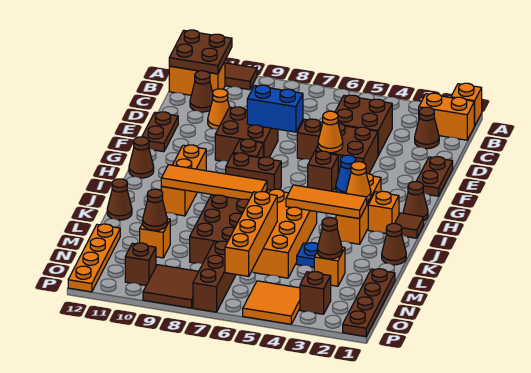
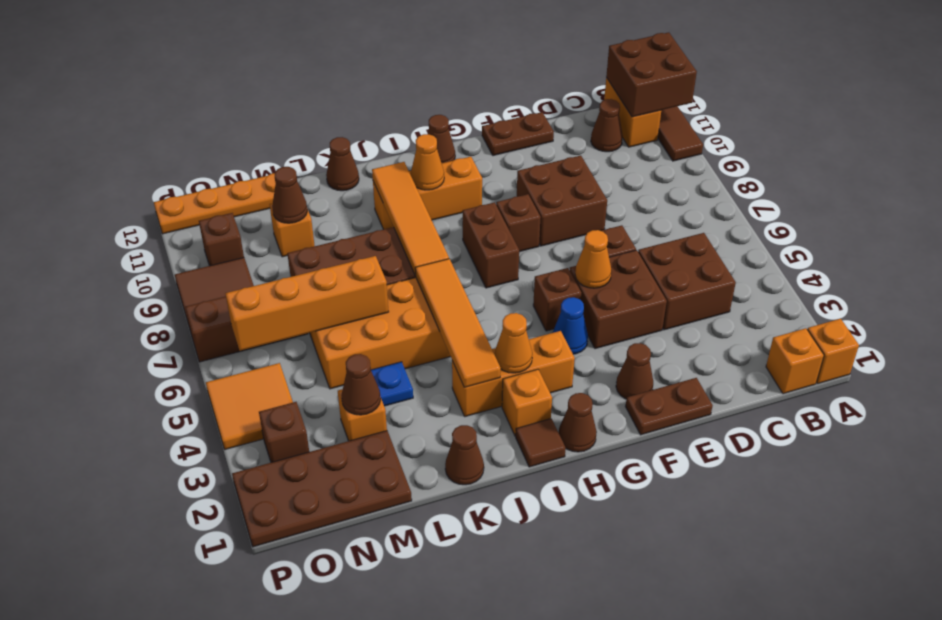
brown 2x2 plate [169,30,232,74] -> brown 2x2 brick [606,32,697,117]
orange 1x2 brick [419,93,474,140] -> orange 1x1 brick [766,328,824,394]
brown 1x1 cone [415,107,439,149] -> brown 1x1 cone moved to [616,343,653,399]
orange 1x1 cone [208,89,229,130] -> orange 1x1 cone moved to [410,134,444,190]
blue 1x2 brick [247,85,303,132] -> none
orange 1x3 tile [286,185,367,219] -> orange 1x4 tile [415,259,501,387]
brown 1x4 plate [343,269,395,336] -> brown 2x4 plate [232,431,412,547]

